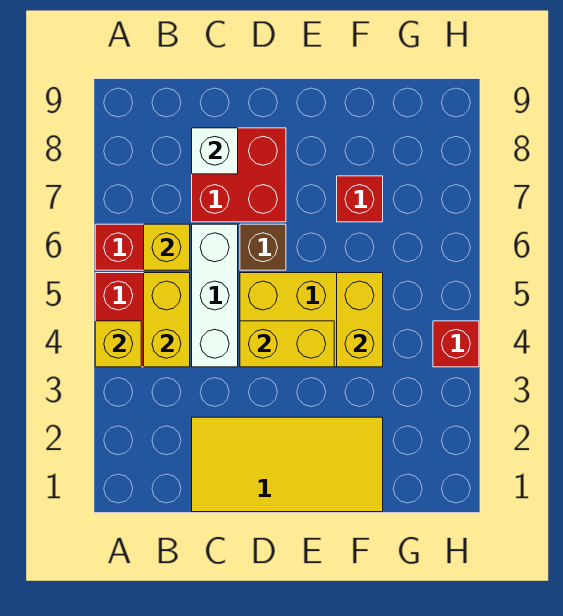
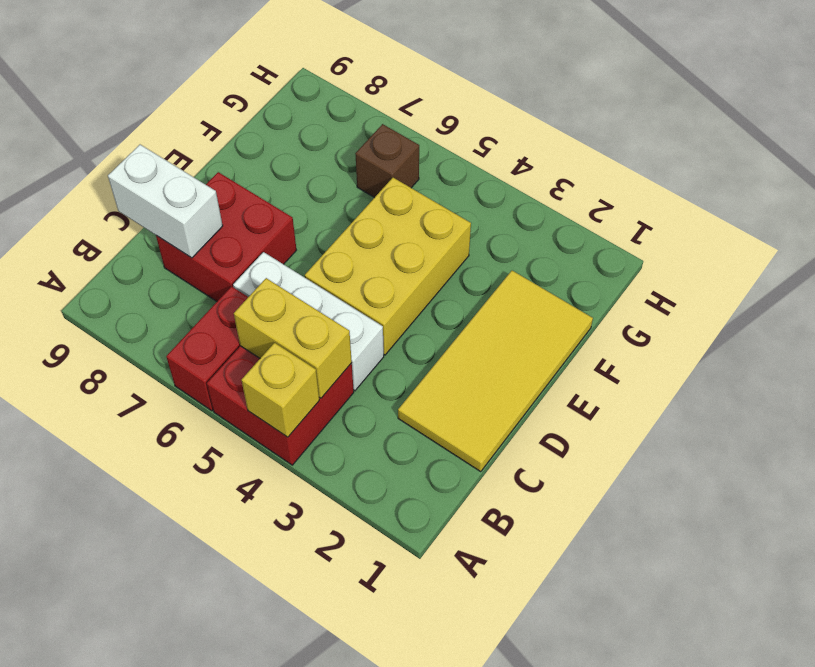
yellow 1x1 brick [144,224,190,270] -> none
white 1x1 brick [192,128,238,174] -> white 1x2 brick [108,145,223,258]
yellow 1x2 brick [240,321,334,367] -> none
brown 1x1 brick [240,224,286,270] -> brown 1x1 brick moved to [355,124,419,198]
yellow 1x2 brick [337,273,383,367] -> none
red 1x1 brick [337,176,383,222] -> none
red 1x1 brick [433,321,479,367] -> none

